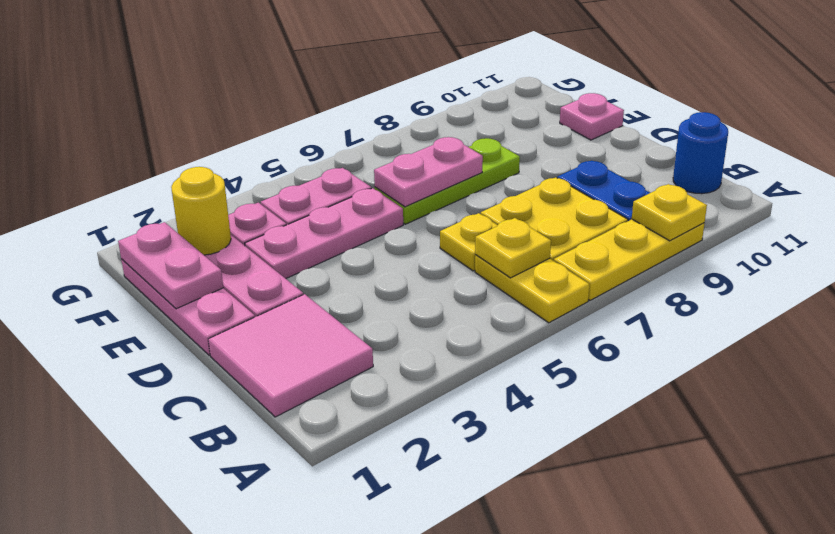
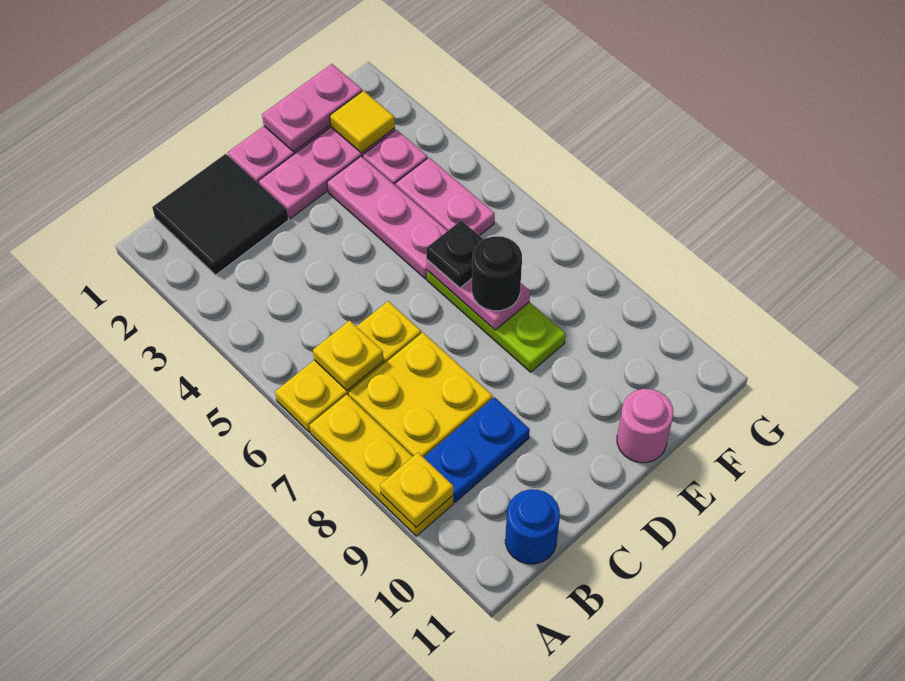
pink 2x2 tile [208,294,373,417] -> black 2x2 tile [152,154,288,275]
none -> black 1x1 plate [426,220,484,288]
none -> black 1x1 round brick [472,236,522,311]
pink 1x1 plate [560,93,624,140] -> pink 1x1 round brick [617,389,673,463]
yellow 1x1 round brick [171,167,231,255] -> yellow 1x1 tile [330,91,395,153]

